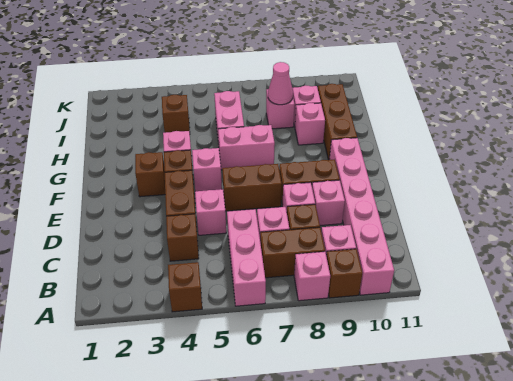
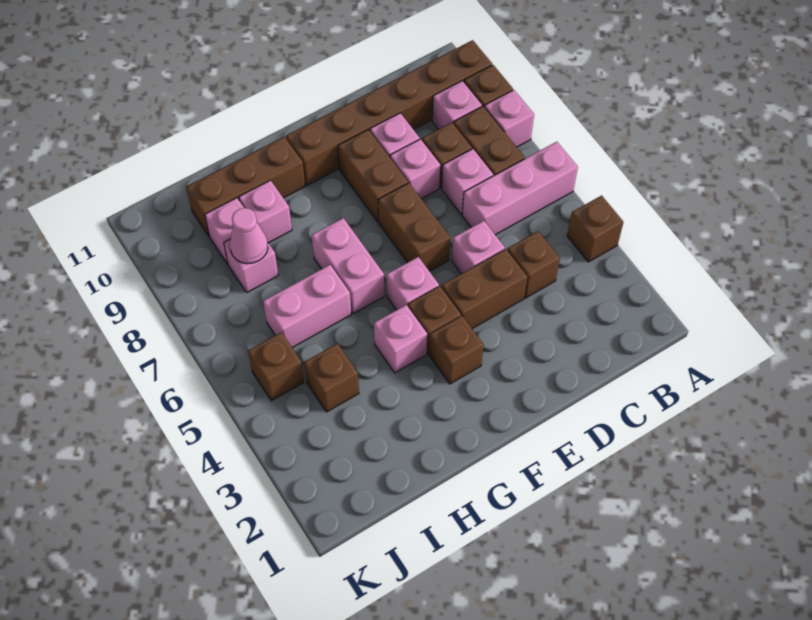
pink 1x6 brick [329,138,394,295] -> brown 1x6 brick [286,40,492,185]
none -> brown 1x1 brick [248,332,304,401]

